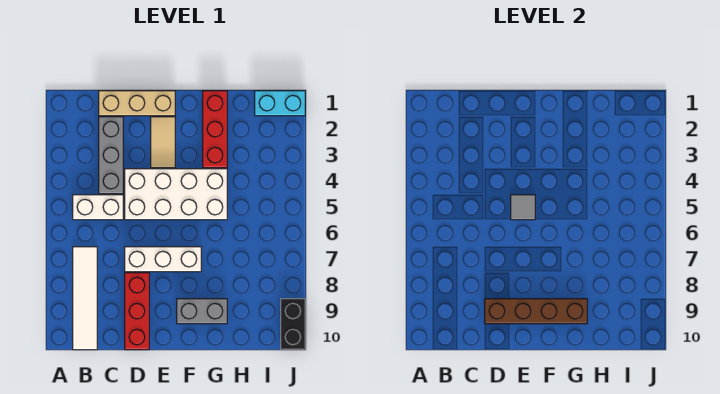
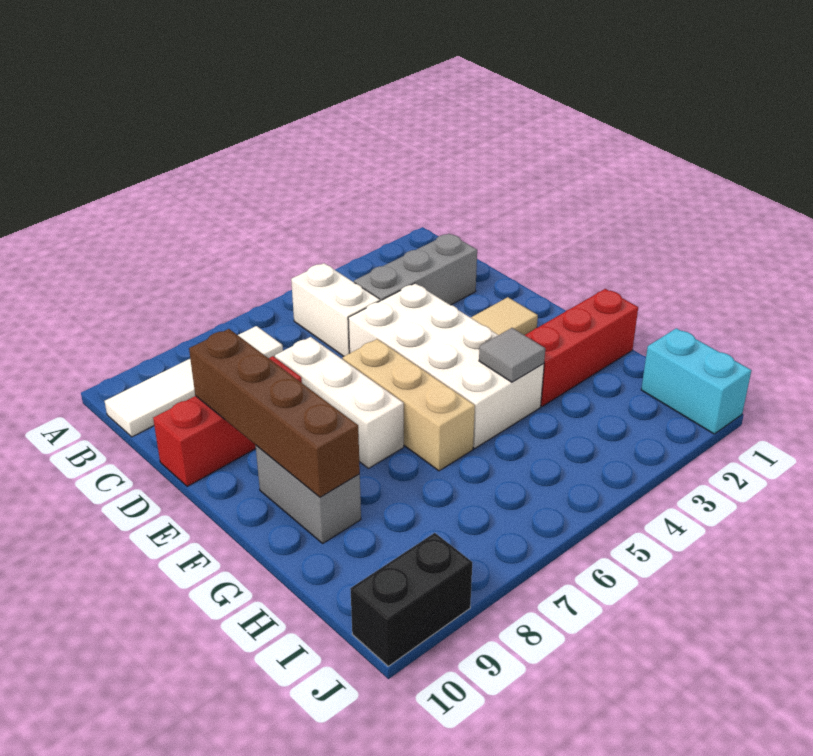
tan 1x3 brick [99,91,175,116] -> tan 1x3 brick moved to [343,339,475,471]
grey 1x1 tile [511,195,535,220] -> grey 1x1 tile moved to [479,328,545,382]

